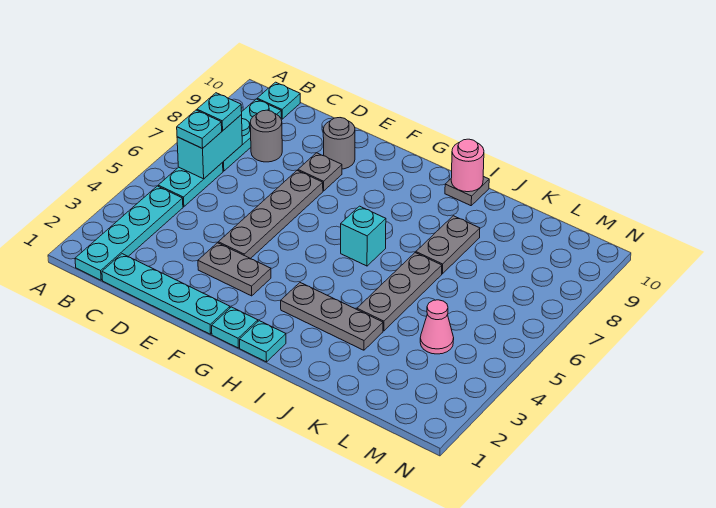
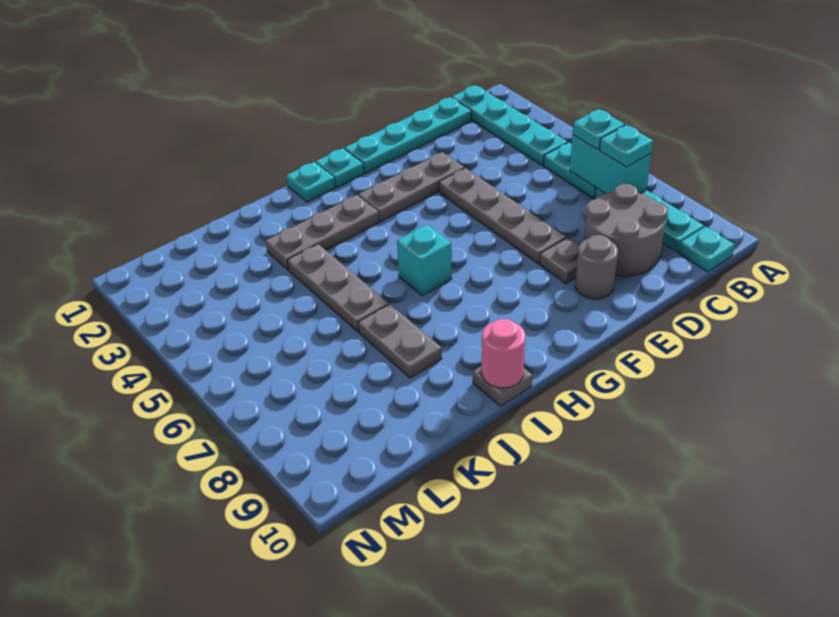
grey 1x1 round brick [250,110,282,162] -> grey 2x2 round brick [584,184,668,276]
grey 1x2 plate [198,243,271,296] -> grey 1x3 plate [358,152,464,222]
pink 1x1 cone [420,300,454,354] -> none

